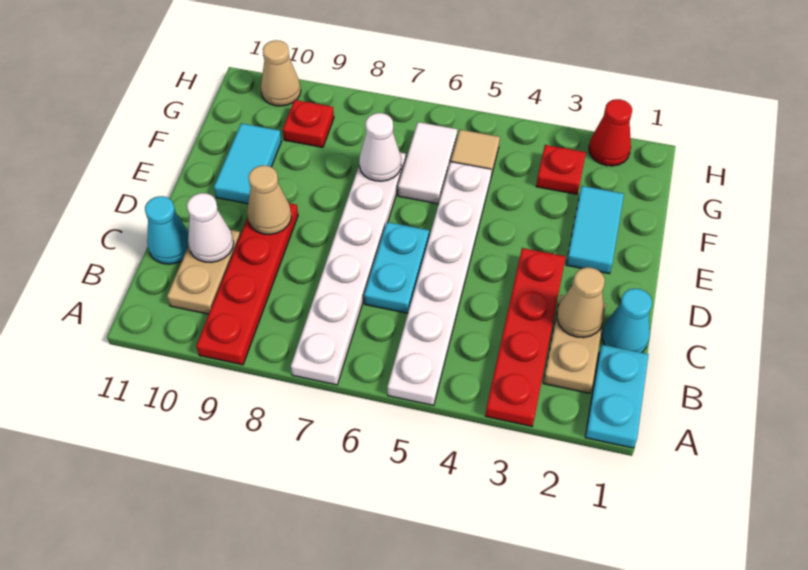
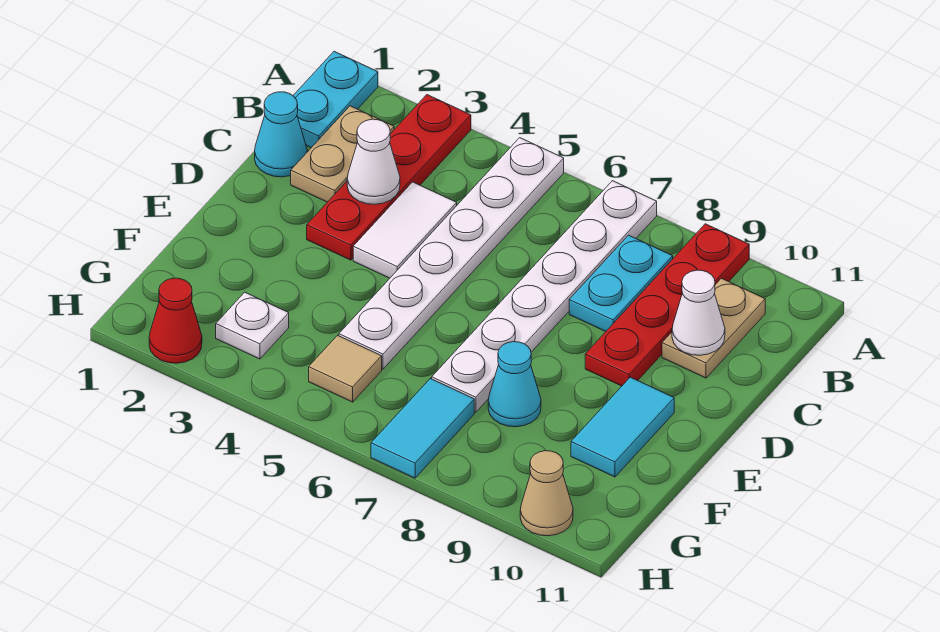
tan 1x1 cone [557,267,605,338] -> none
cyan 1x2 plate [364,222,429,313] -> cyan 1x2 plate moved to [569,235,673,331]
cyan 1x1 cone [145,196,189,264] -> cyan 1x1 cone moved to [488,342,541,427]
tan 1x1 cone [247,165,291,235] -> none
cyan 1x2 tile [566,186,624,274] -> cyan 1x2 tile moved to [371,378,474,478]
white 1x2 tile [398,122,458,204] -> white 1x2 tile moved to [353,182,457,278]
white 1x1 cone [359,113,401,181] -> white 1x1 cone moved to [347,119,400,204]
red 1x1 plate [536,145,586,194] -> white 1x1 plate [216,292,289,359]
red 1x1 plate [283,100,334,147] -> none

